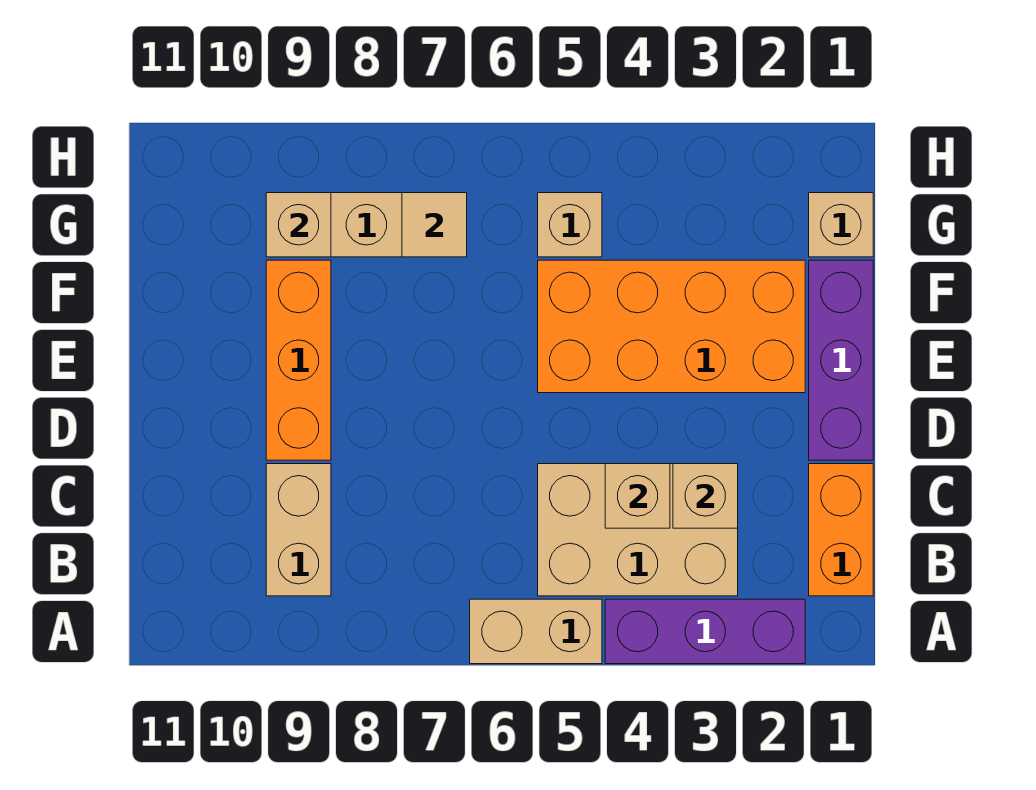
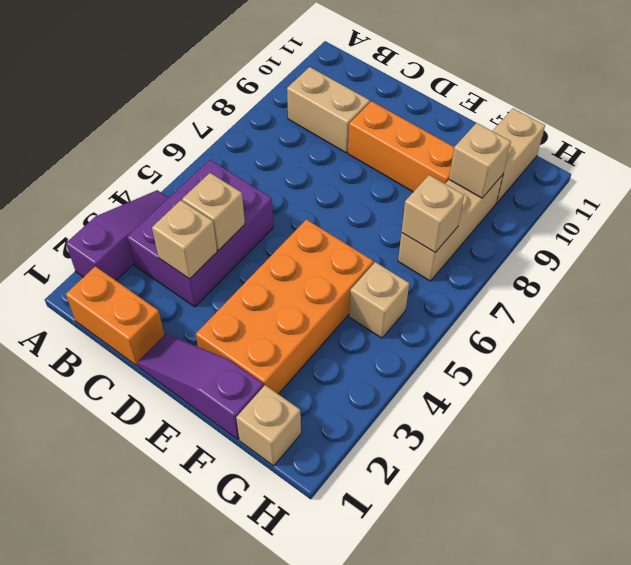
purple 1x3 brick [605,599,805,664] -> purple 1x3 slope [66,190,169,280]
tan 1x2 brick [470,599,602,664] -> tan 1x2 brick moved to [493,108,545,203]
tan 2x3 brick [538,464,738,596] -> purple 2x3 brick [127,160,273,307]
purple 1x3 brick [809,260,873,460] -> purple 1x3 slope [137,334,264,440]
tan 1x1 tile [402,193,467,257] -> tan 1x1 brick [402,175,464,252]

